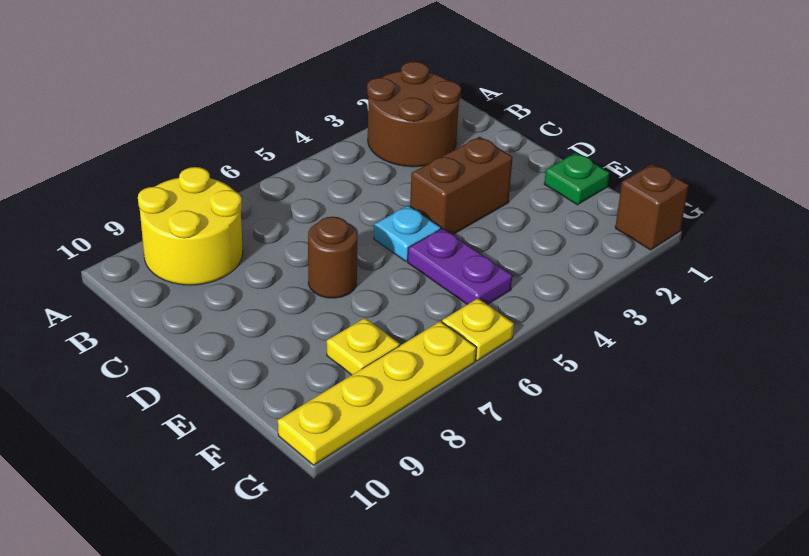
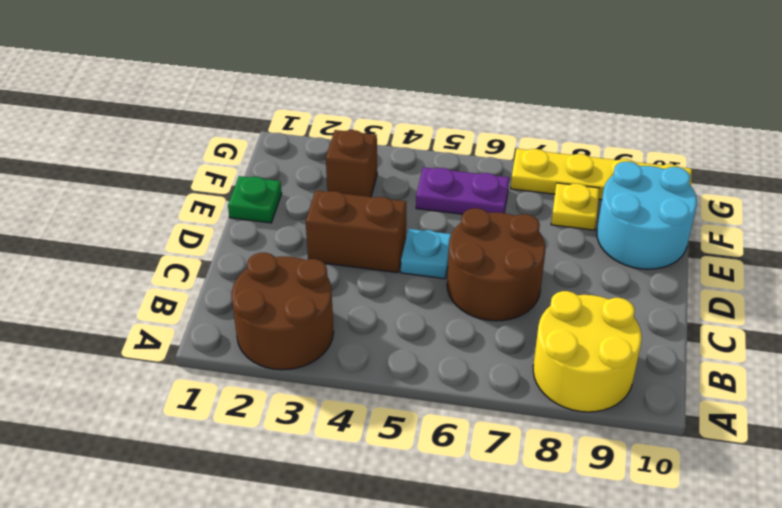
brown 1x1 round brick [308,217,357,298] -> brown 2x2 round brick [447,208,545,321]
purple 1x2 plate [408,228,512,305] -> purple 1x2 plate turned to [416,167,509,214]
none -> cyan 2x2 round brick [597,162,697,269]
brown 1x1 brick [615,164,689,250] -> brown 1x1 brick moved to [326,130,377,197]
yellow 1x1 plate [442,299,514,361] -> none

